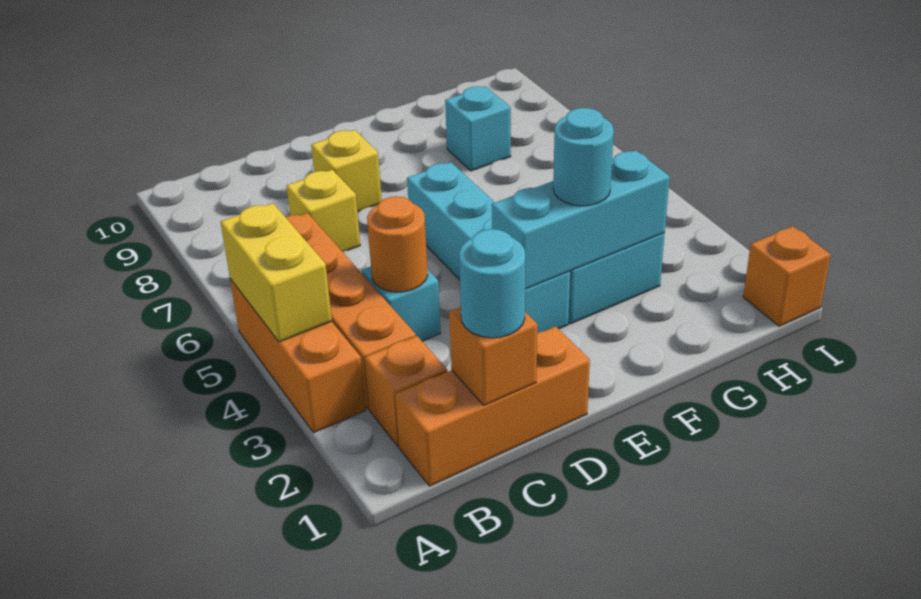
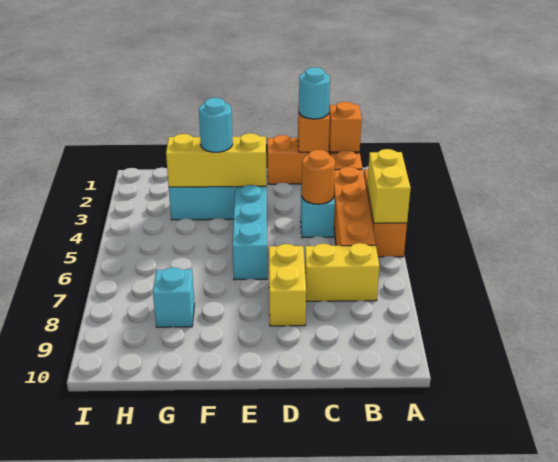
yellow 1x1 brick [287,170,360,252] -> yellow 1x2 brick [305,243,379,301]
yellow 1x1 brick [311,130,382,212] -> yellow 1x2 brick [269,244,306,326]
cyan 1x3 brick [492,150,670,289] -> yellow 1x3 brick [166,133,266,187]
orange 1x1 brick [743,226,831,326] -> orange 1x1 brick moved to [329,102,362,152]

